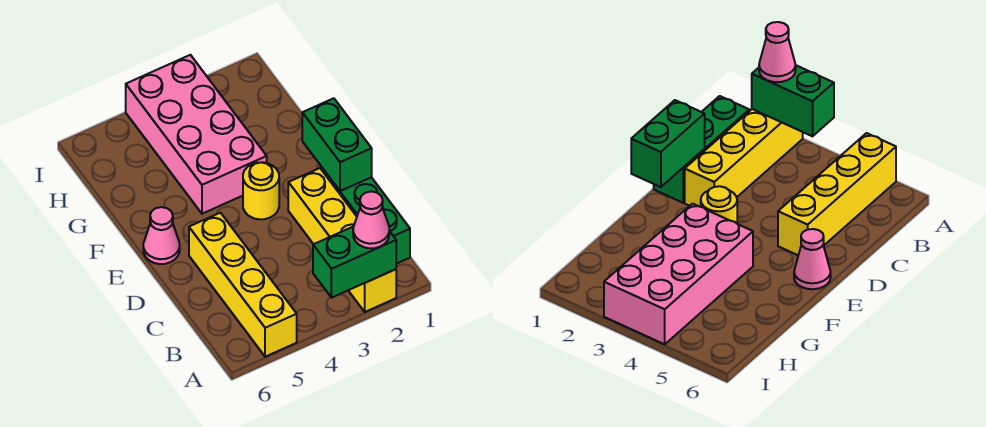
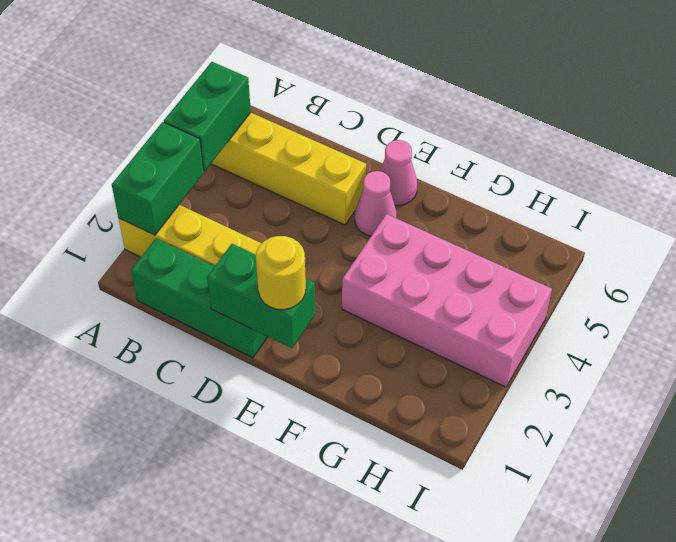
pink 1x1 cone [353,191,389,248] -> pink 1x1 cone moved to [355,171,397,236]
none -> green 1x2 brick [164,62,251,171]
yellow 1x1 round brick [243,162,279,219] -> yellow 1x1 round brick moved to [256,236,306,310]

